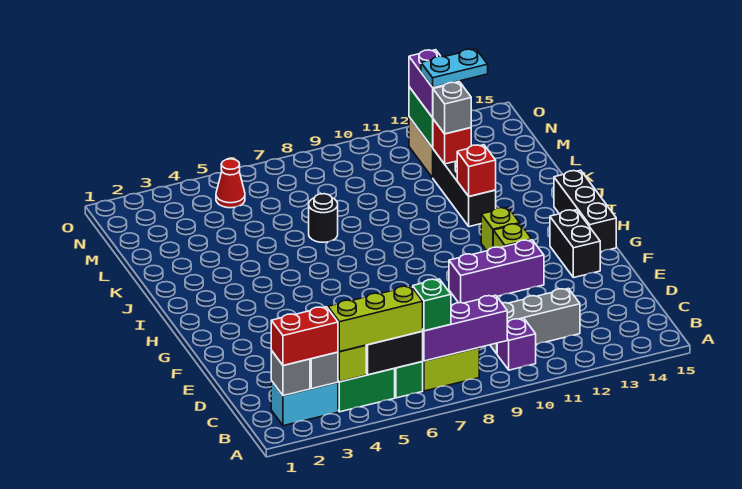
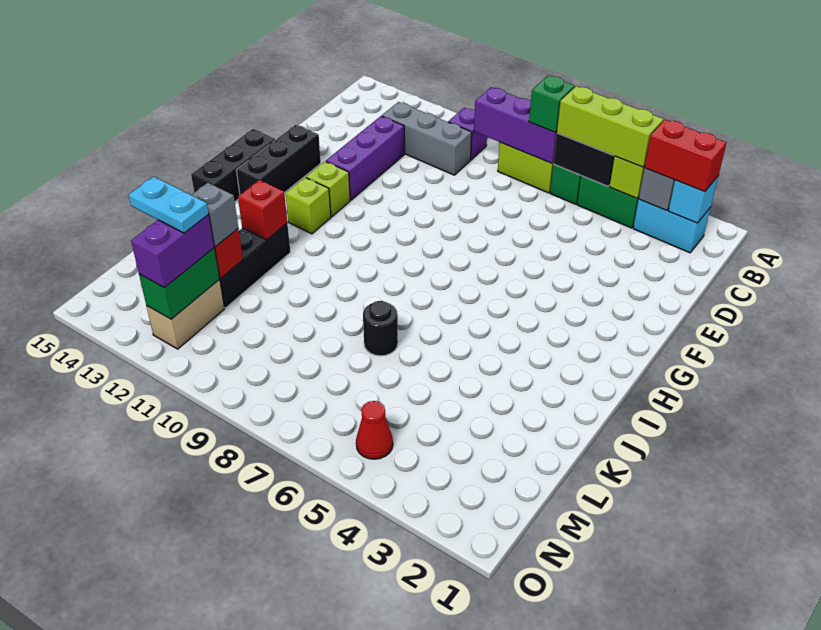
grey 1x1 brick [271,351,310,396] -> cyan 1x1 brick [669,177,718,223]
purple 1x3 brick [449,240,544,303] -> purple 1x3 brick turned to [326,116,404,200]
black 1x2 brick [550,210,600,278] -> black 1x3 brick [236,125,321,194]

